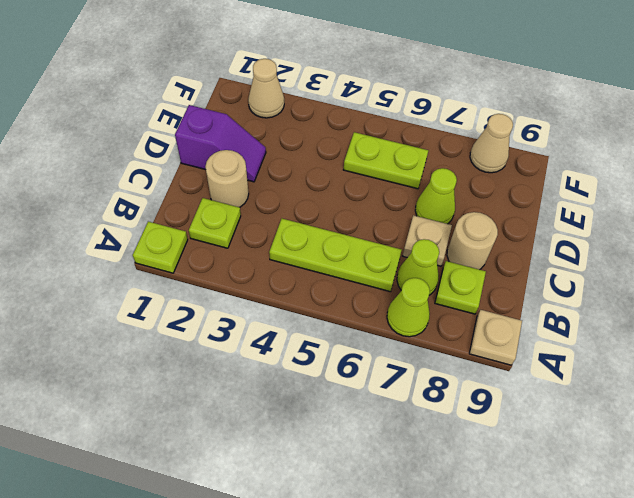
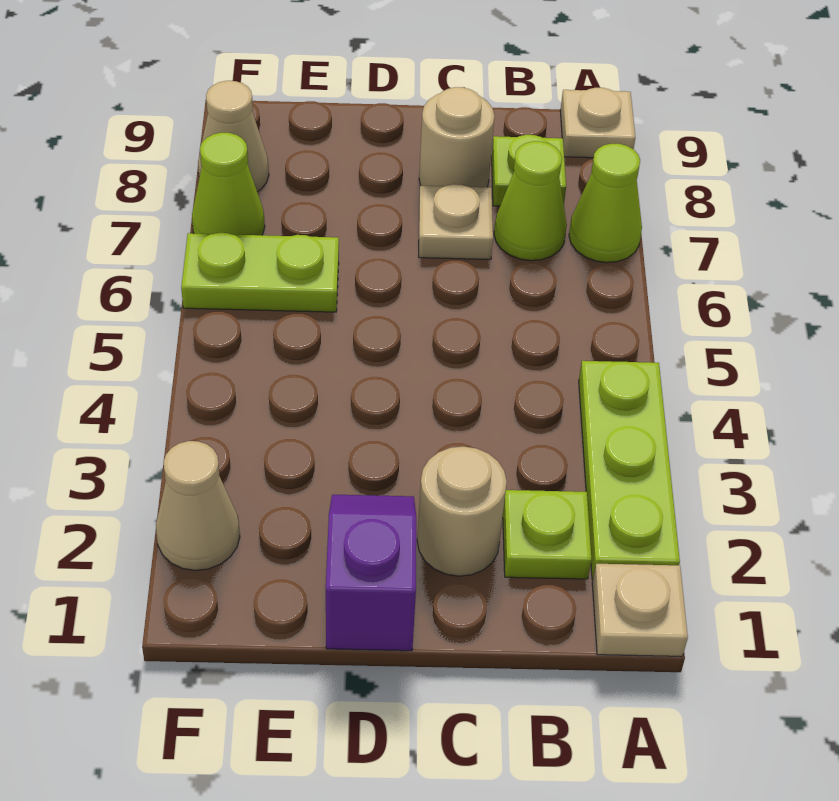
lime 1x1 plate [133,222,188,273] -> tan 1x1 plate [592,564,688,656]
lime 1x3 plate [269,219,402,292] -> lime 1x3 plate moved to [579,361,680,579]
lime 1x1 cone [415,168,457,224] -> lime 1x1 cone moved to [192,133,265,235]
lime 1x2 plate [343,132,428,189] -> lime 1x2 plate turned to [181,233,339,312]

